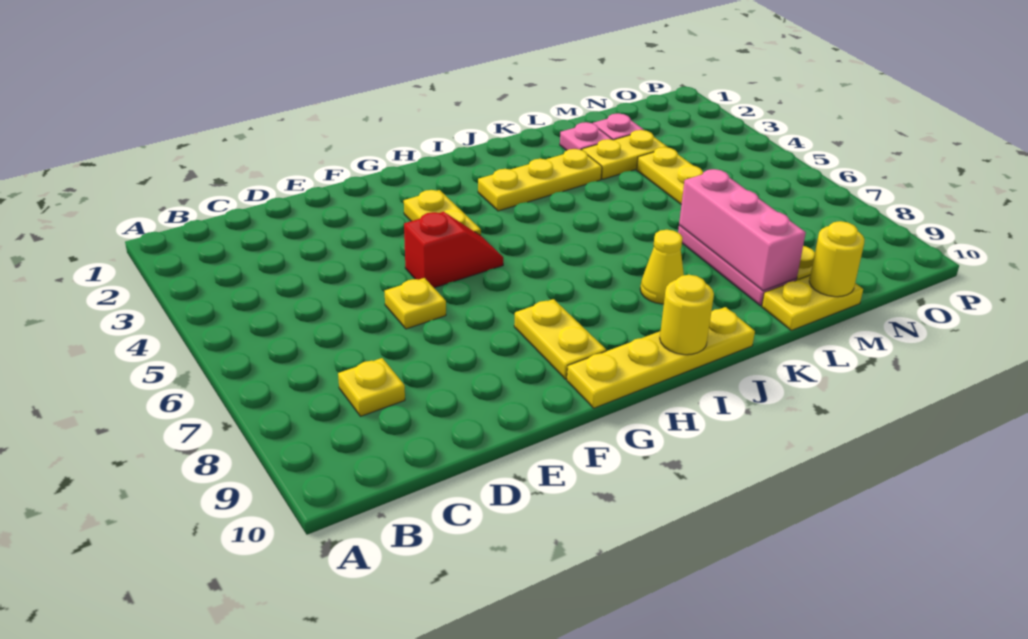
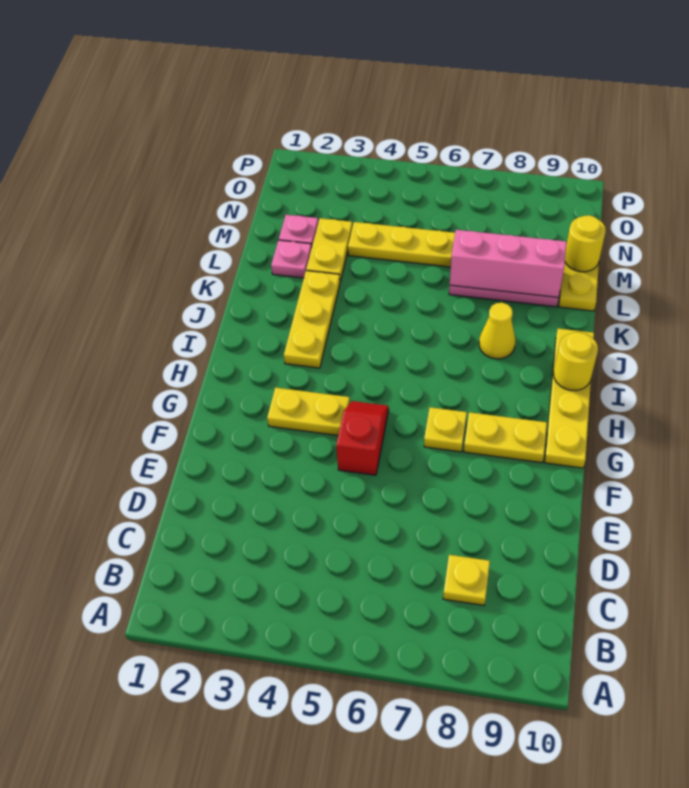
yellow 1x1 plate [385,278,446,329] -> yellow 1x1 plate moved to [424,407,467,452]

